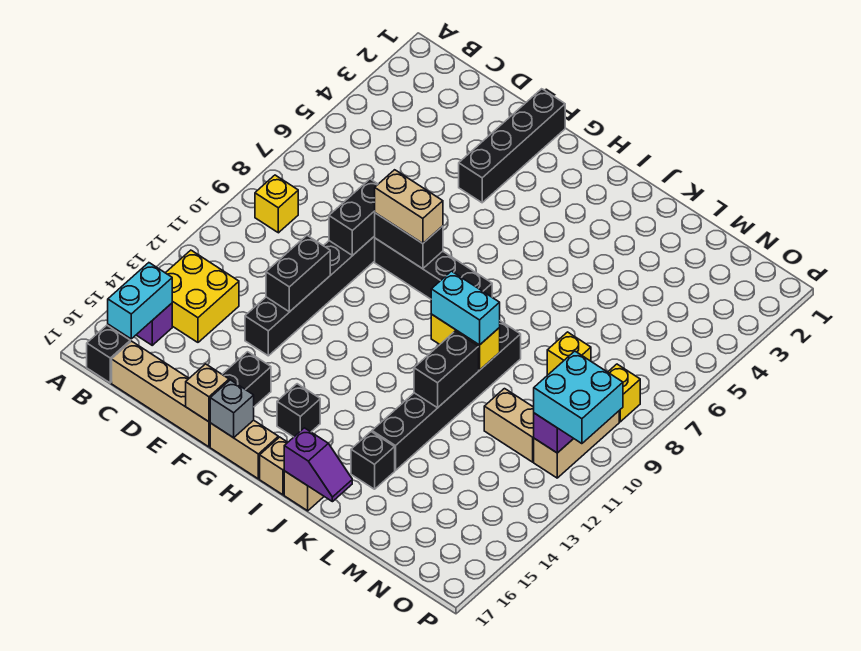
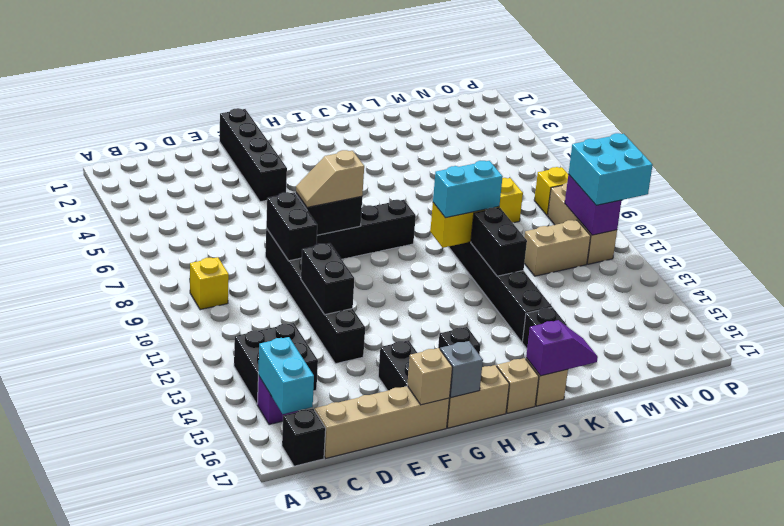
yellow 2x2 brick [166,250,239,342] -> black 2x2 brick [234,323,318,404]
tan 1x2 brick [375,170,443,243] -> tan 1x2 slope [296,150,364,207]

